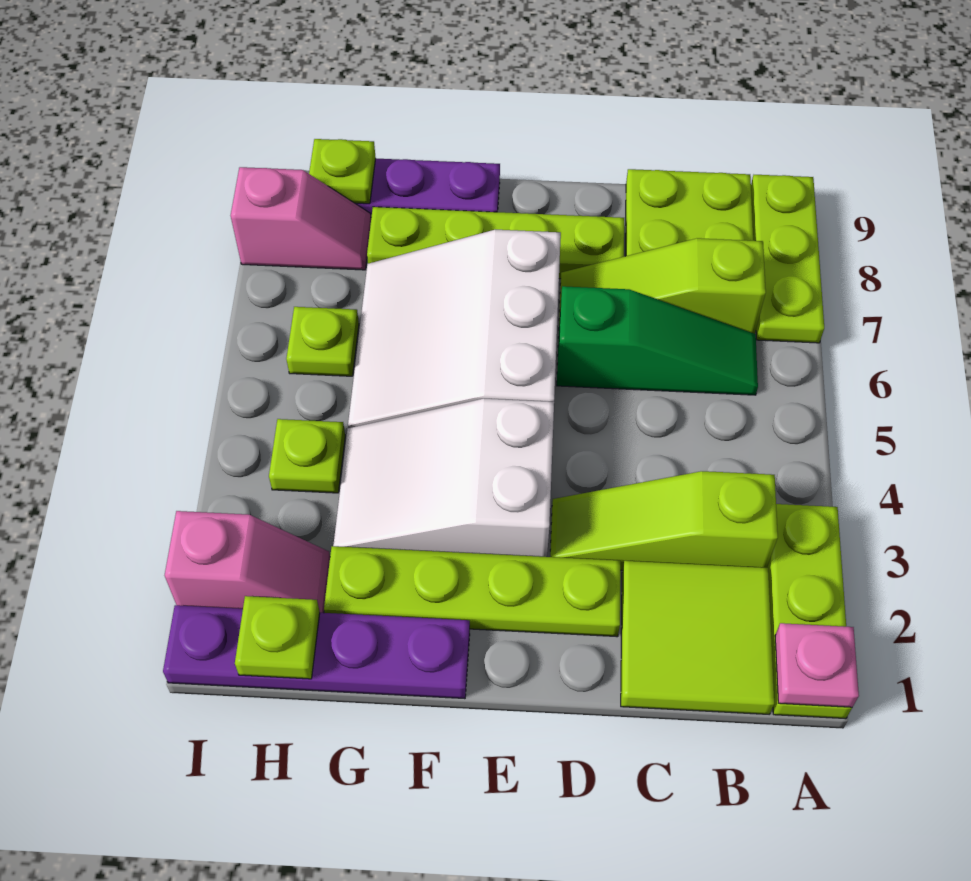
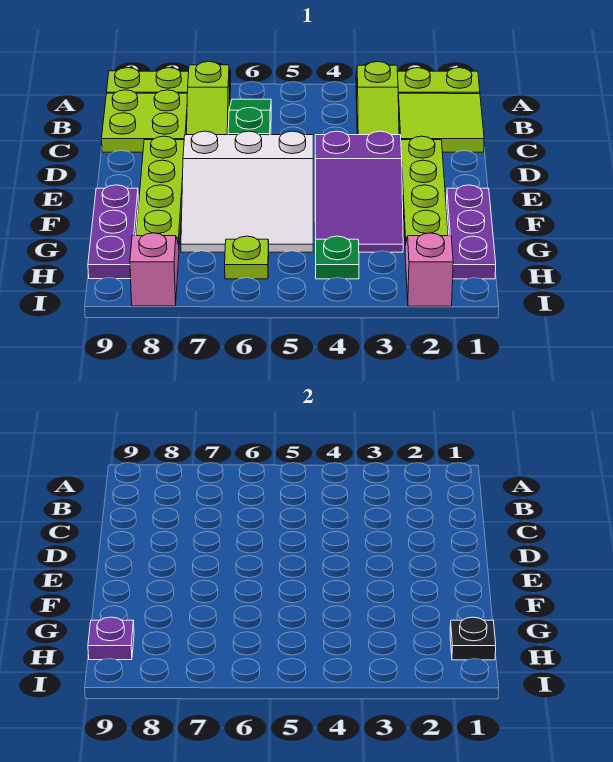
pink 1x1 plate [775,623,859,707] -> none
white 2x3 slope [333,399,554,557] -> purple 2x3 slope [315,131,403,252]
purple 1x4 plate [163,605,470,699] -> purple 1x3 plate [447,185,496,279]
lime 1x1 plate [235,596,320,679] -> black 1x1 plate [450,617,496,660]
lime 1x1 plate [269,419,345,493] -> green 1x1 plate [316,236,359,279]
lime 1x1 plate [309,139,376,204] -> purple 1x1 plate [88,617,134,660]

